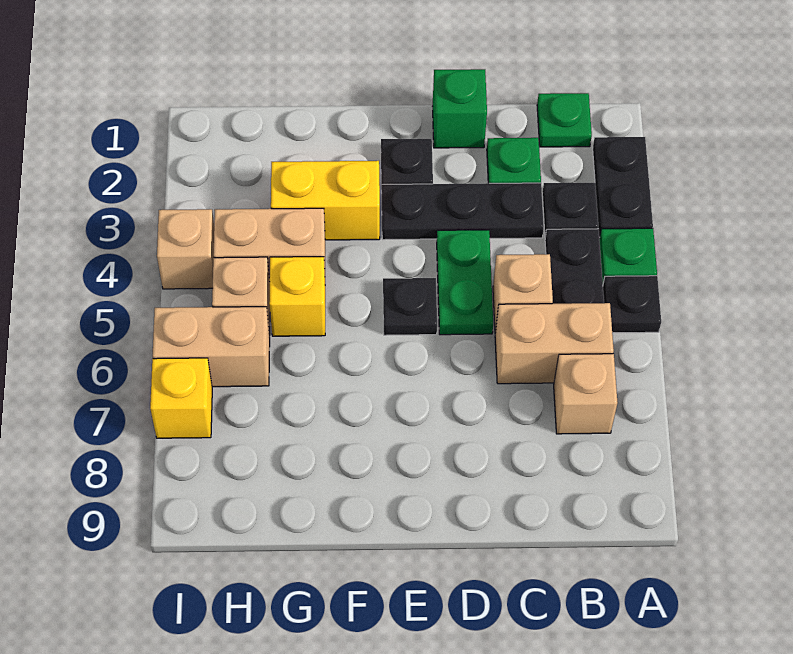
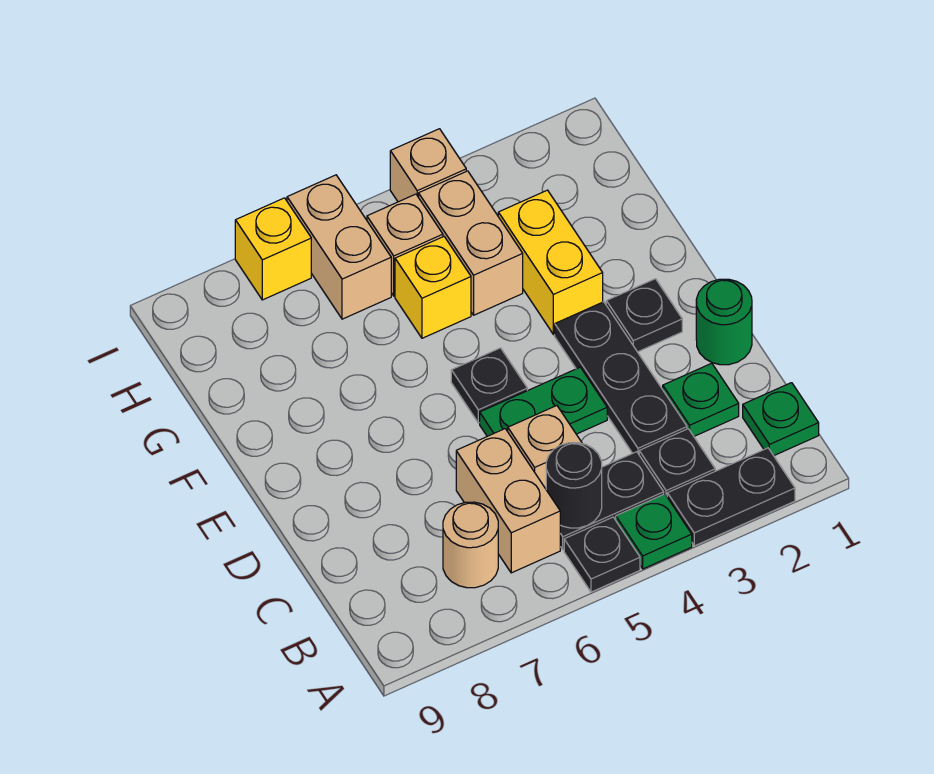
none -> black 1x1 round brick [546,443,602,528]
tan 1x1 brick [554,354,618,434] -> tan 1x1 round brick [443,502,498,588]
green 1x1 brick [432,69,487,148] -> green 1x1 round brick [696,279,752,365]

